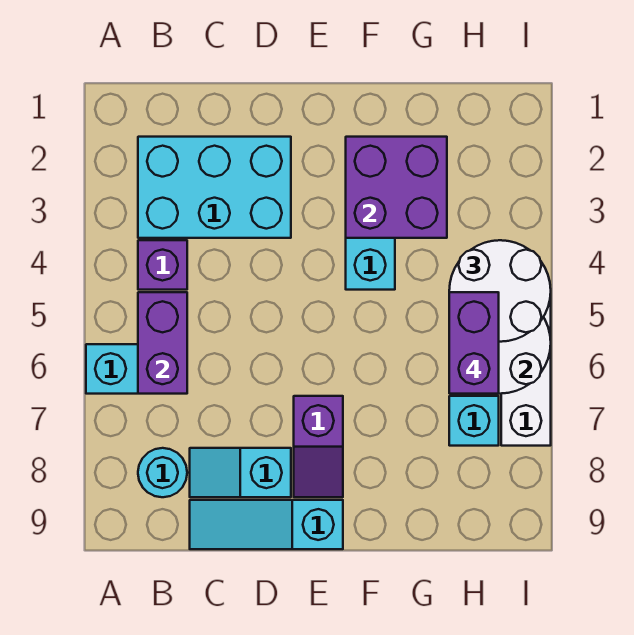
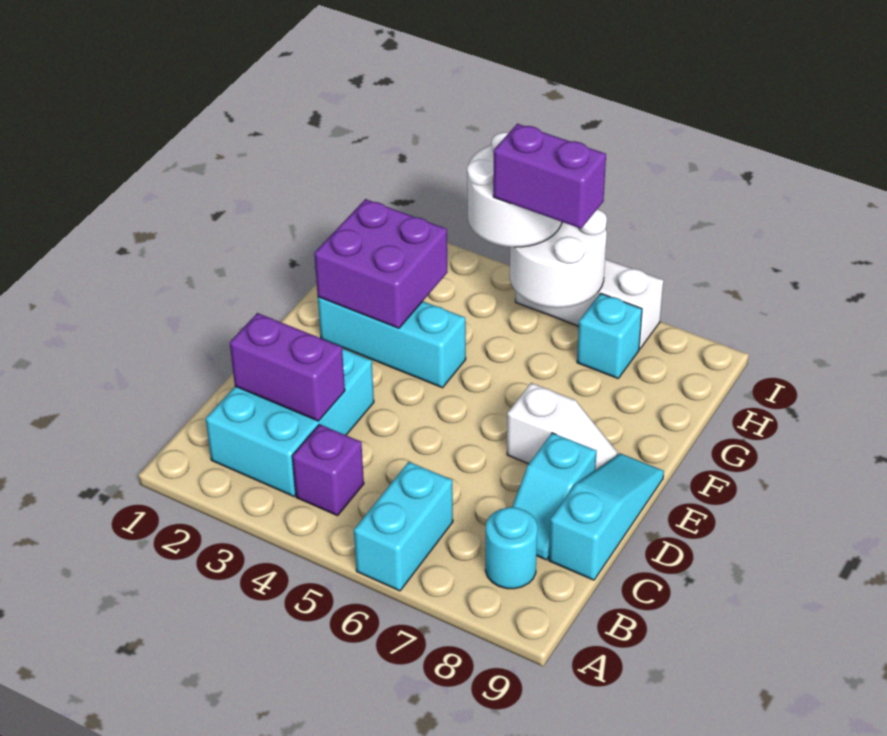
purple 1x2 brick [138,292,187,394] -> purple 1x2 brick moved to [230,313,345,421]
cyan 1x3 slope [190,500,343,549] -> cyan 1x3 slope turned to [549,453,664,580]
purple 1x2 slope [294,396,343,497] -> white 1x2 slope [507,383,618,470]

